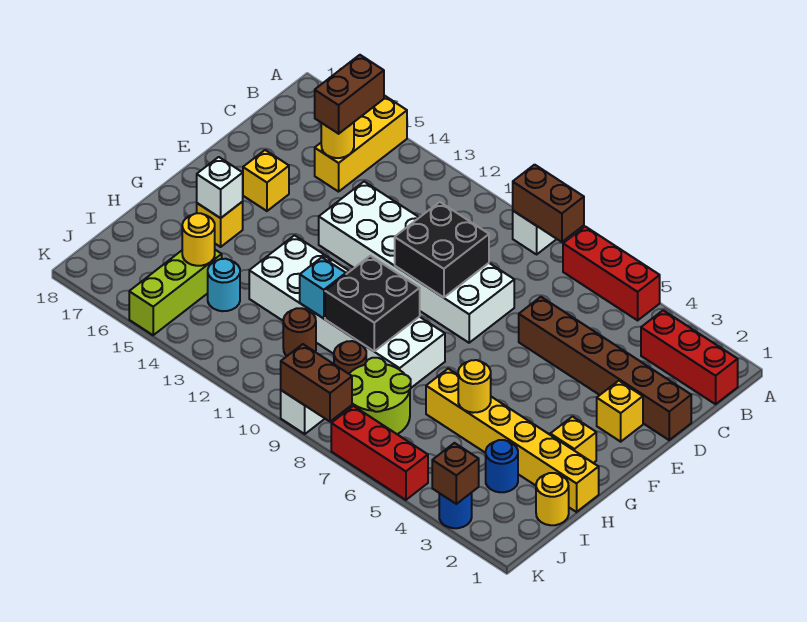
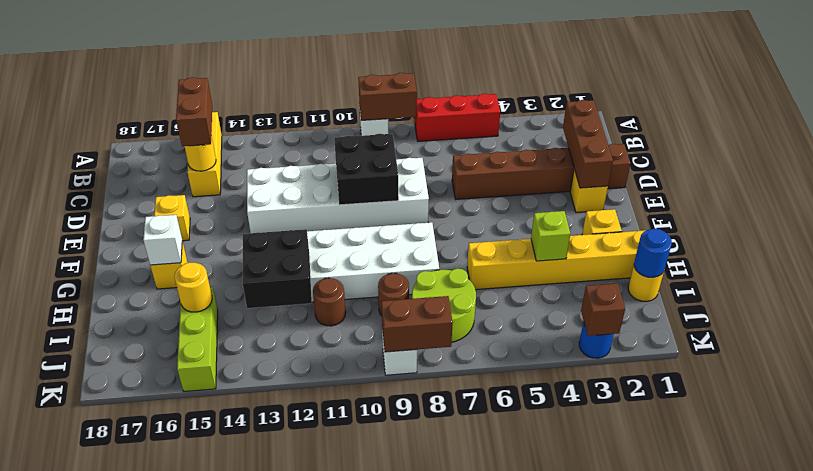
red 1x3 brick [641,310,738,404] -> none
none -> brown 1x3 brick [563,100,613,188]
black 2x2 brick [325,256,420,351] -> black 2x2 brick moved to [243,229,312,308]
none -> lime 1x1 brick [531,211,570,261]
yellow 1x1 round brick [458,360,491,413] -> none
cyan 1x1 brick [300,257,346,318] -> none
blue 1x1 round brick [486,440,518,492] -> blue 1x1 round brick moved to [634,229,672,277]
cyan 1x1 round brick [208,259,240,311] -> none
red 1x3 brick [331,406,428,500] -> none

